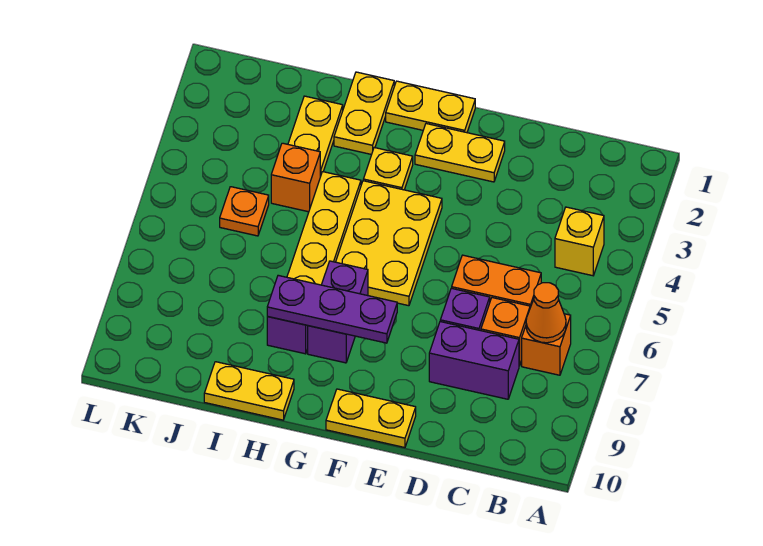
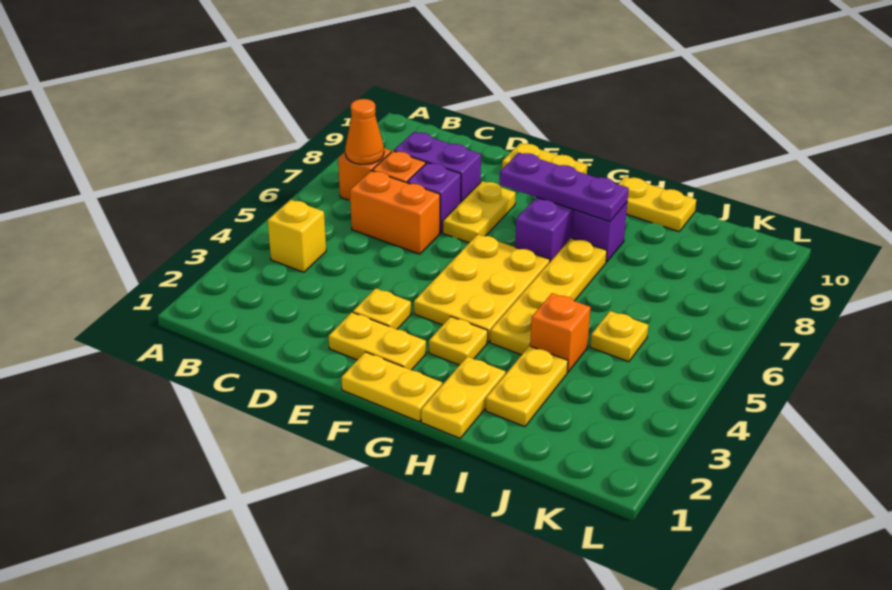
none -> yellow 1x1 plate [353,288,411,329]
none -> yellow 1x2 plate [443,181,516,243]
orange 1x1 plate [220,187,269,236] -> yellow 1x1 plate [590,311,648,362]

